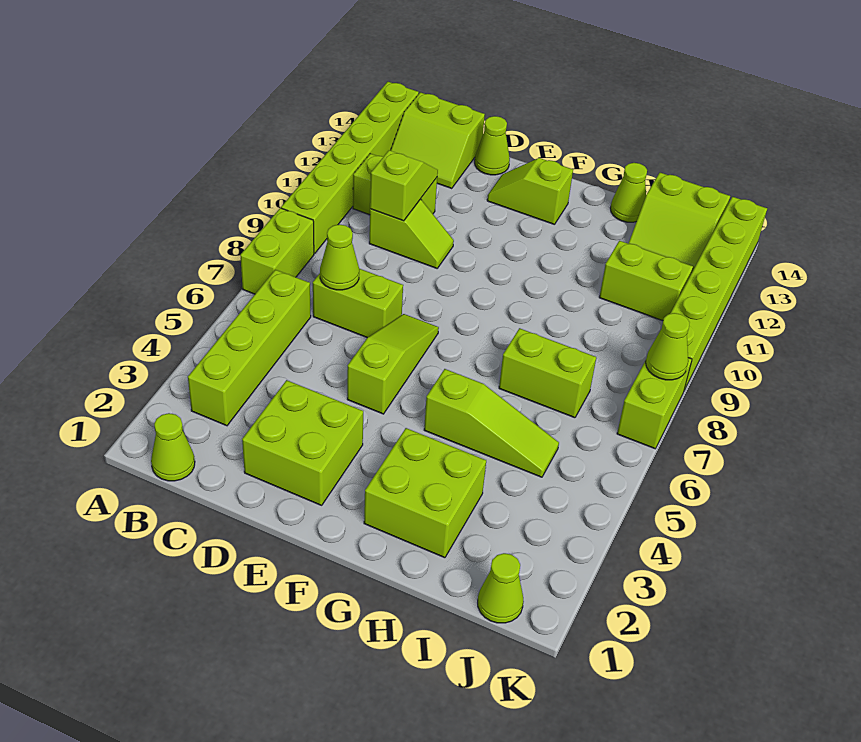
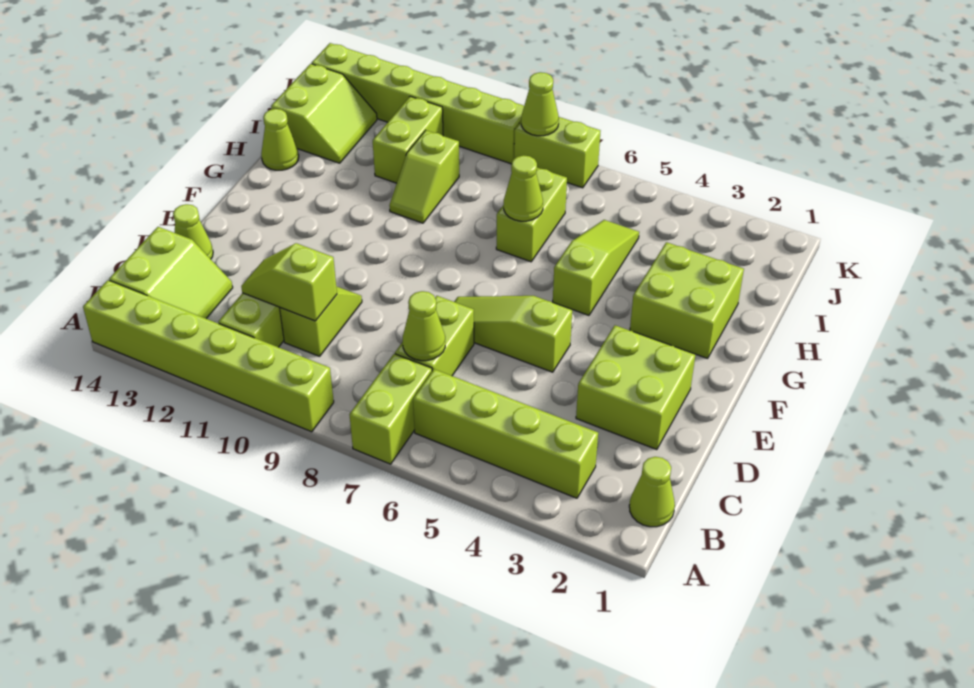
lime 1x2 brick [240,208,314,294] -> lime 1x2 brick turned to [349,354,432,464]
lime 1x2 slope [487,158,573,225] -> lime 1x2 slope moved to [389,130,459,223]
lime 1x1 cone [478,553,524,623] -> lime 1x1 cone moved to [504,155,543,221]

